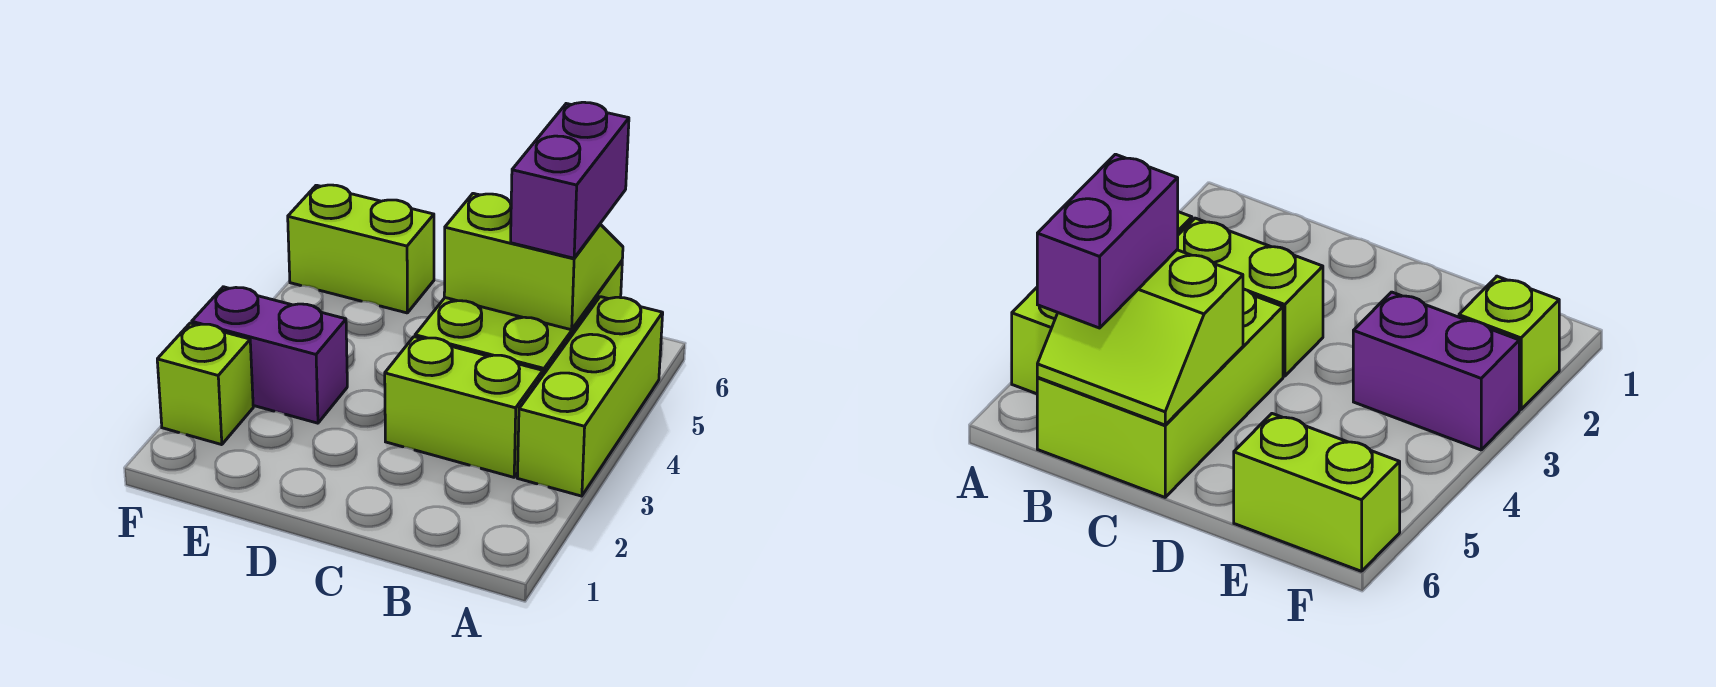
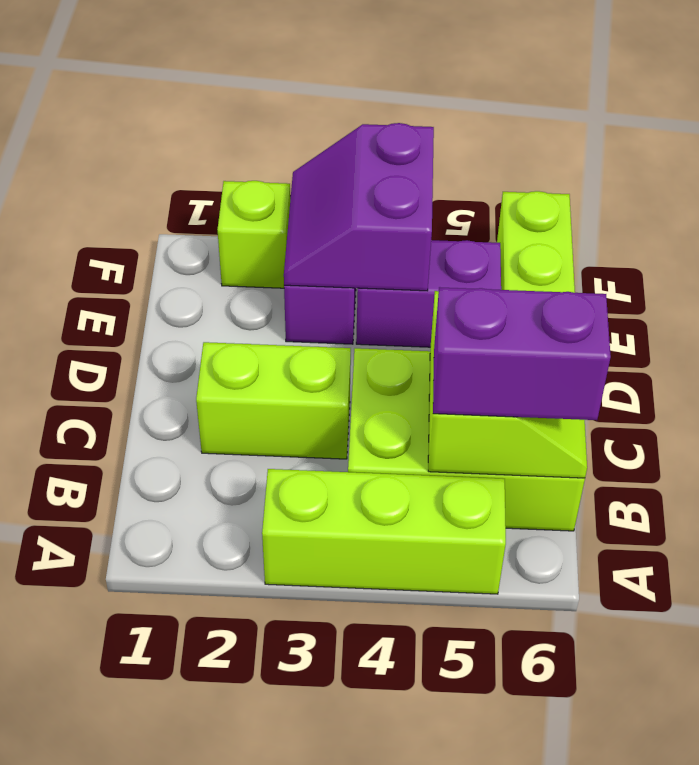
lime 1x2 brick [385,337,543,477] -> lime 1x2 brick turned to [196,342,351,459]
none -> purple 2x2 slope [284,123,434,291]
none -> purple 1x2 brick [356,240,501,347]

